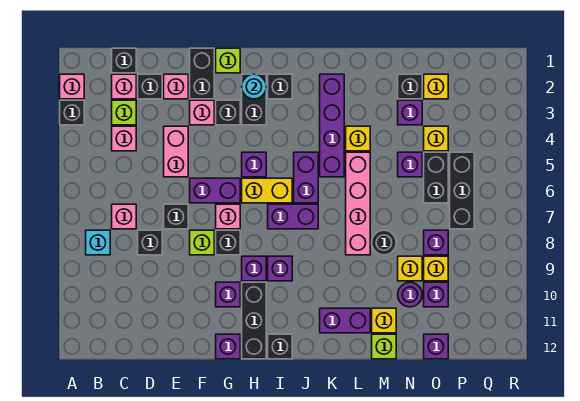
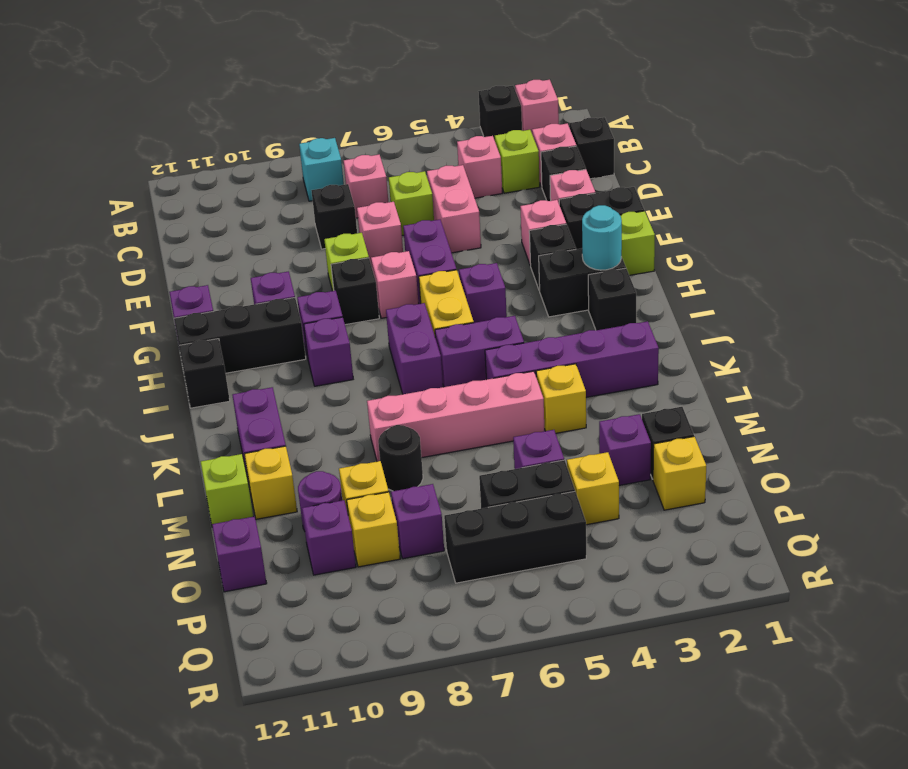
none -> lime 1x1 brick [389,171,434,235]
pink 1x2 brick [164,126,188,177] -> pink 1x2 brick turned to [427,165,481,253]
black 1x1 brick [164,204,188,229] -> pink 1x1 brick [357,202,403,266]

